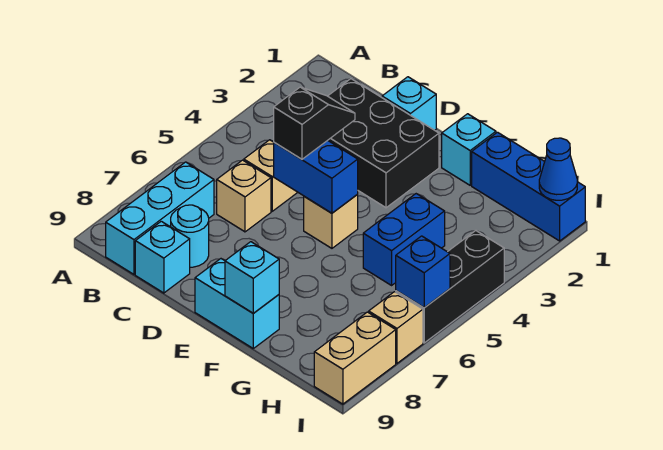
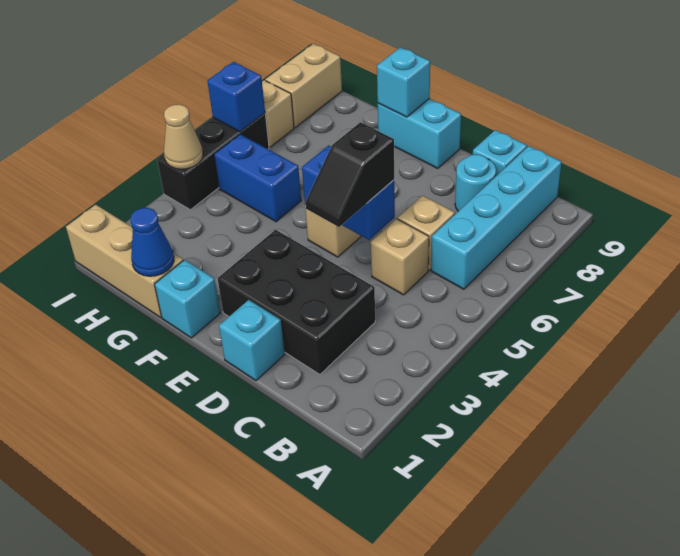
cyan 1x3 brick [106,162,214,274] -> cyan 1x4 brick [431,146,562,289]
blue 1x3 brick [472,132,585,241] -> tan 1x3 brick [66,205,183,317]
blue 1x2 brick [363,194,445,285] -> blue 1x2 brick turned to [214,134,301,222]
blue 1x1 cone [539,138,577,200] -> blue 1x1 cone moved to [130,208,174,276]
none -> tan 1x1 cone [164,104,203,169]

